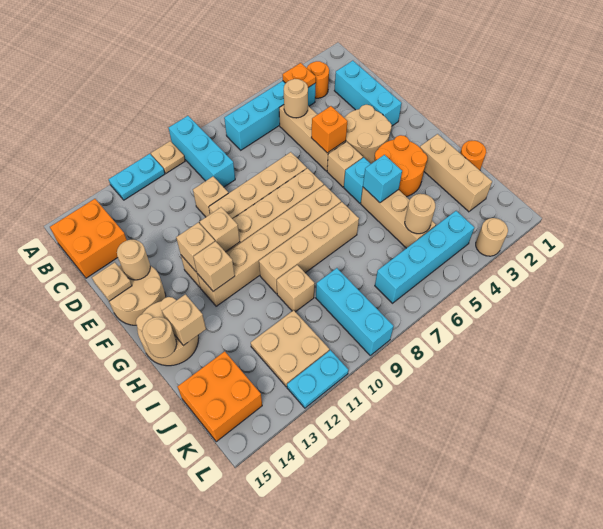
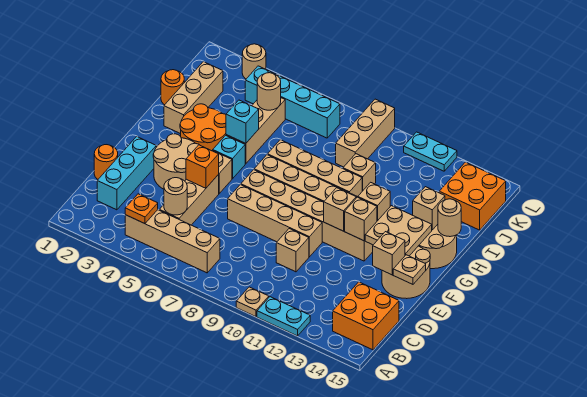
cyan 1x3 brick [169,116,235,187] -> none
orange 1x1 round brick [307,61,329,98] -> orange 1x1 round brick moved to [94,145,118,179]
cyan 1x4 brick [224,81,316,150] -> tan 1x4 brick [125,210,220,273]
tan 1x1 round brick [117,240,150,280] -> tan 1x1 brick [373,232,405,275]
cyan 1x3 brick [316,268,394,355] -> tan 1x3 brick [336,99,395,167]
tan 2x2 plate [251,310,329,387] -> tan 2x2 plate moved to [365,206,432,256]

